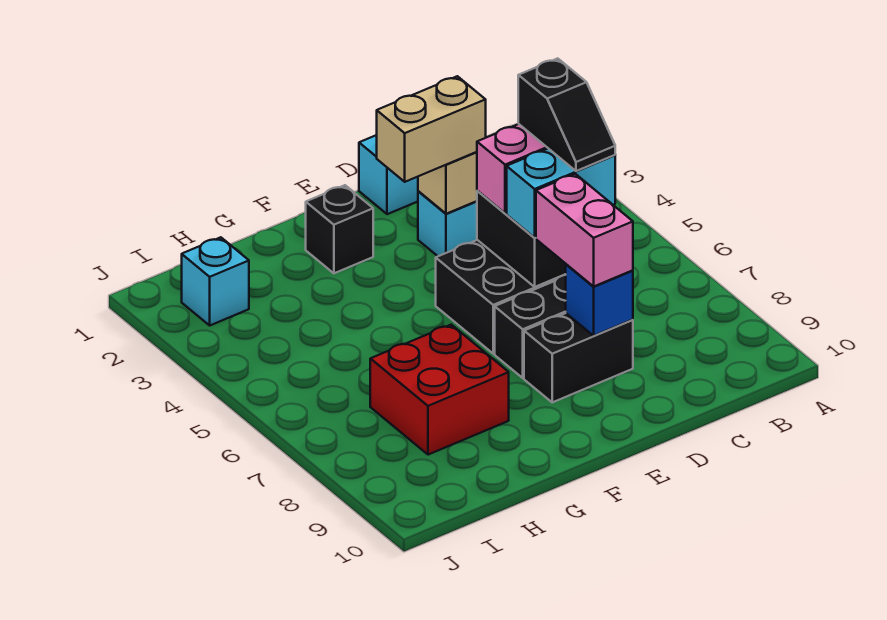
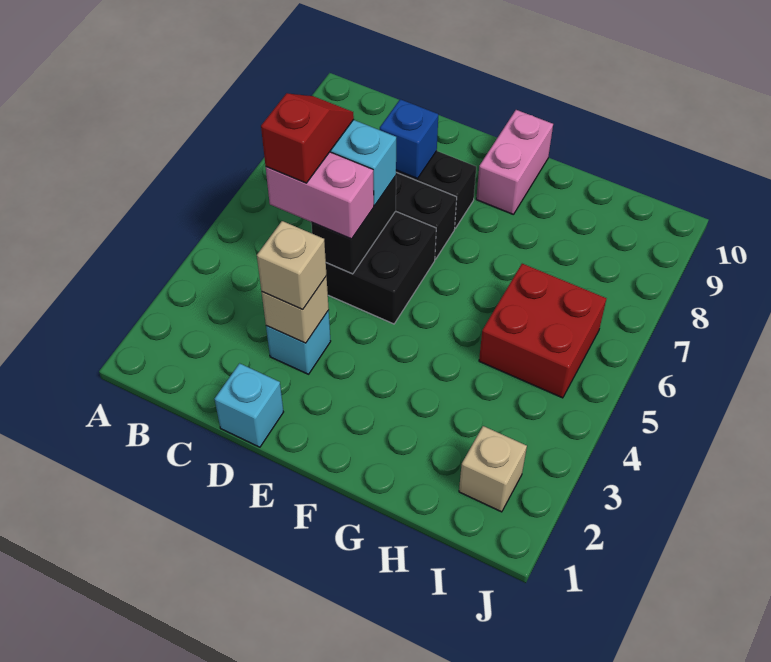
black 1x2 slope [518,58,615,171] -> red 1x2 slope [261,93,354,183]
tan 1x2 brick [377,76,486,182] -> tan 1x1 brick [257,221,326,309]
pink 1x2 brick [536,174,633,286] -> pink 1x2 brick moved to [476,110,553,215]
black 1x1 brick [306,185,373,273] -> none
red 2x2 brick [370,325,509,455] -> red 2x2 brick moved to [479,264,607,398]
cyan 1x1 brick [182,237,249,325] -> tan 1x1 brick [459,426,527,512]

